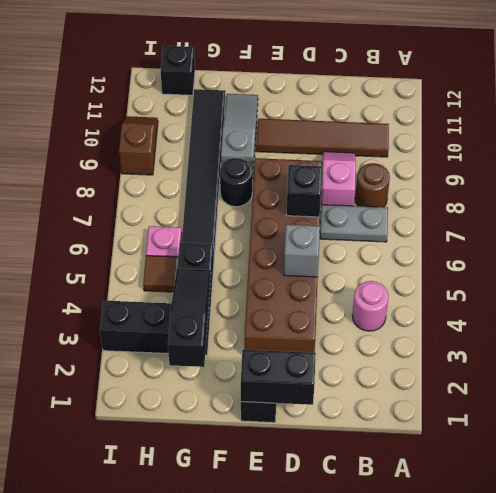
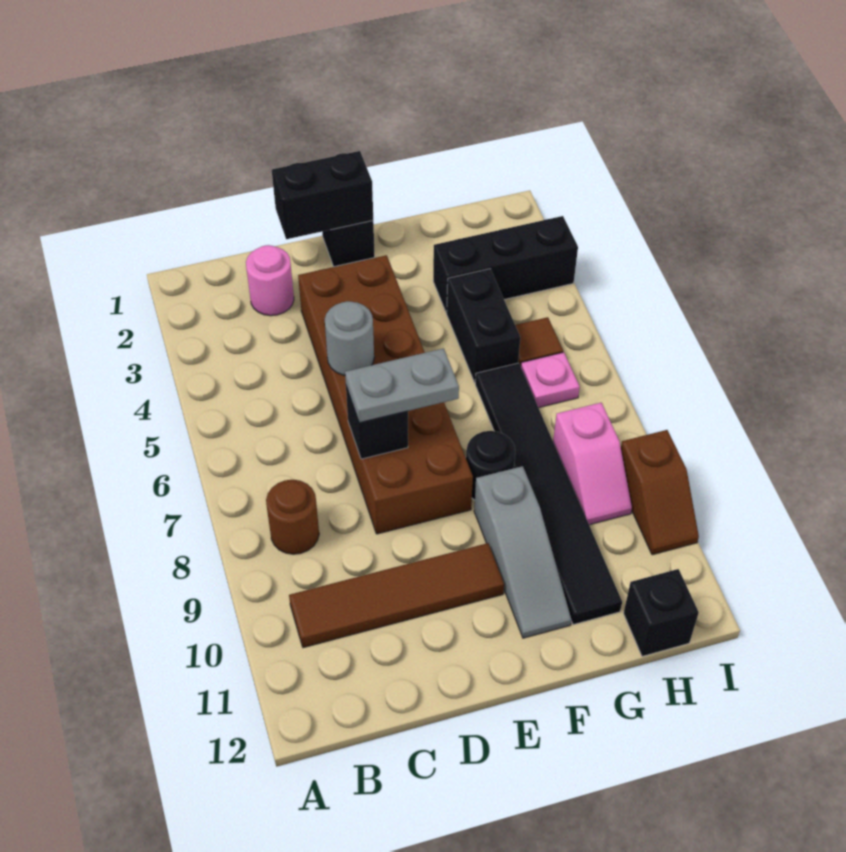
pink 1x1 round brick [352,281,389,331] -> pink 1x1 round brick moved to [246,245,294,316]
grey 1x2 plate [320,205,388,242] -> grey 1x2 plate moved to [345,348,459,423]
pink 1x2 slope [321,152,356,206] -> pink 1x2 slope moved to [553,403,632,525]
grey 1x1 brick [284,224,320,277] -> grey 1x1 round brick [325,301,374,375]
black 1x3 slope [168,268,211,367] -> none

